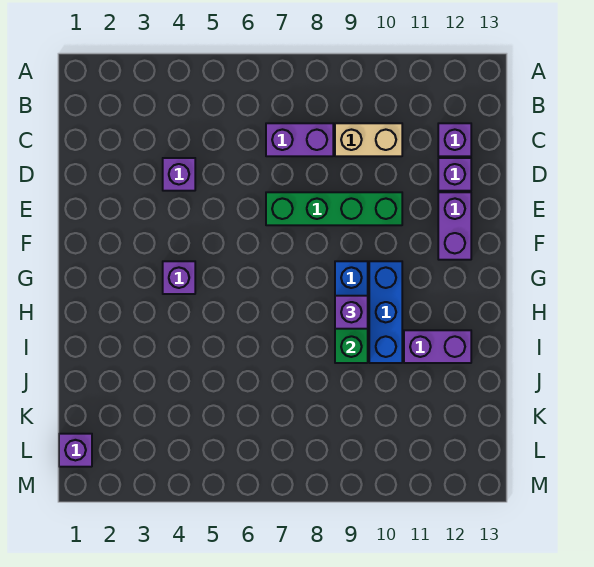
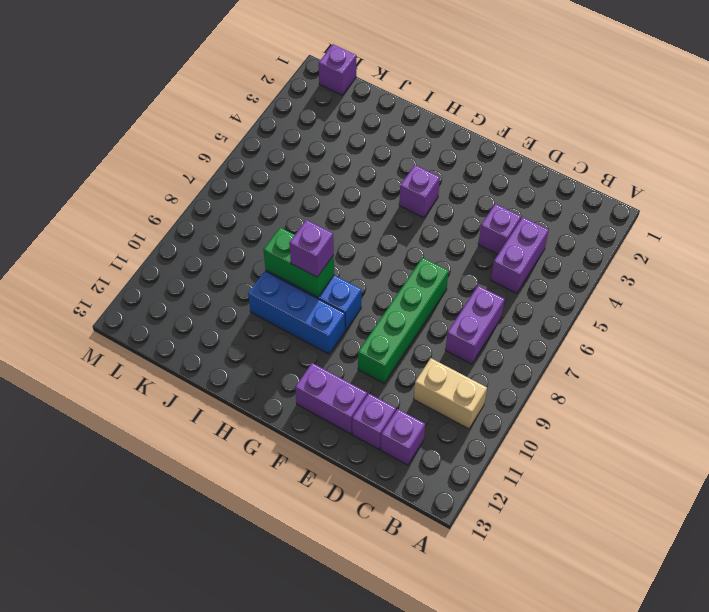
tan 1x2 brick [335,123,402,156] -> tan 1x2 brick turned to [414,358,487,429]
purple 1x2 brick [404,330,471,363] -> purple 1x2 brick moved to [491,217,549,293]

